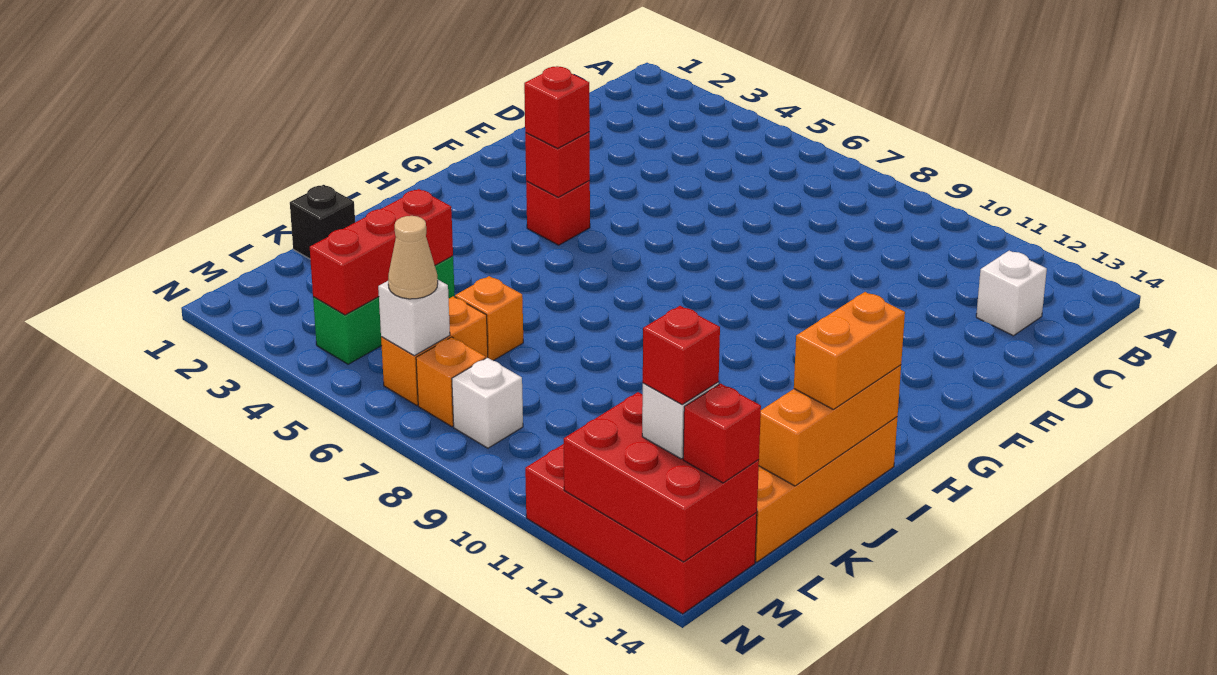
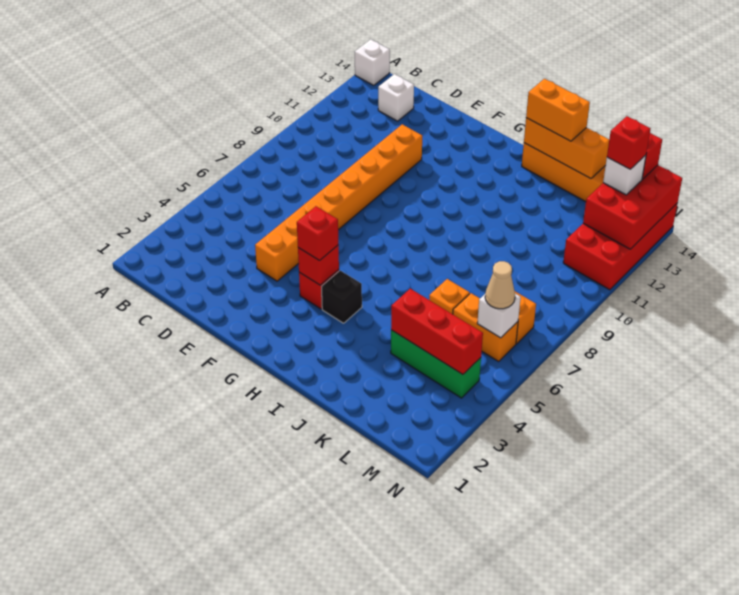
none -> orange 1x8 brick [255,124,422,281]
black 1x1 brick [290,185,355,259] -> black 1x1 brick moved to [322,271,362,323]
white 1x1 brick [452,358,523,448] -> white 1x1 brick moved to [355,39,390,85]

